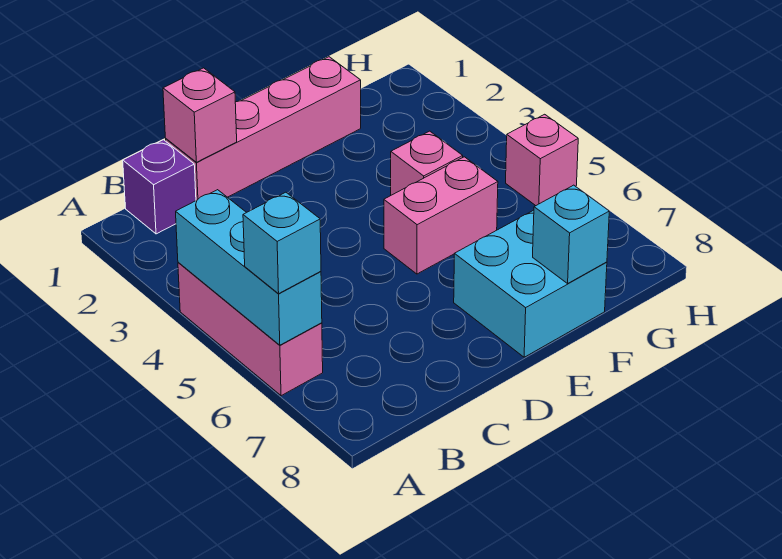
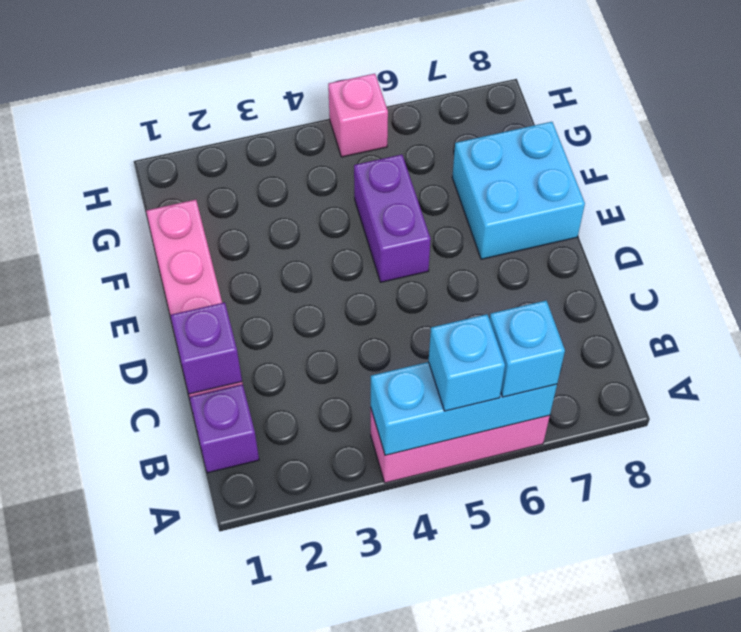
pink 1x1 brick [163,68,237,162] -> purple 1x1 brick [170,302,242,394]
pink 1x2 brick [384,157,498,274] -> purple 1x2 brick [354,155,431,282]
pink 1x1 brick [391,131,463,195] -> none
cyan 1x1 brick [533,185,609,283] -> cyan 1x1 brick moved to [429,314,505,411]

